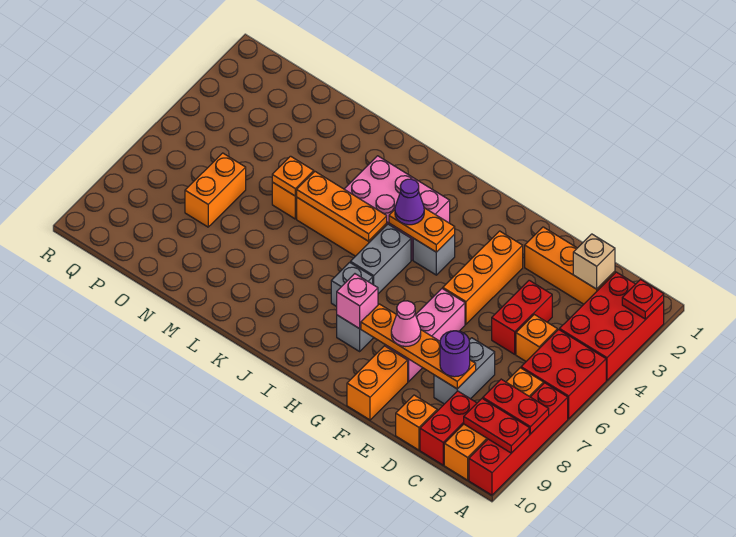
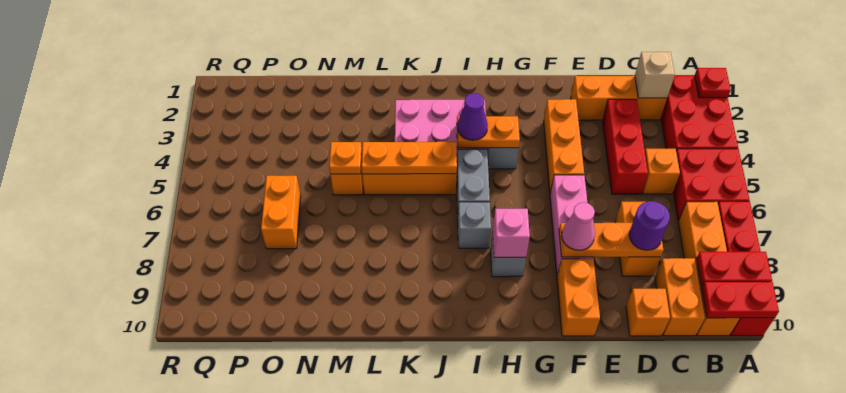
red 1x2 plate [483,379,549,434] -> red 1x2 plate moved to [702,282,779,318]
red 1x2 brick [420,391,477,465] -> orange 1x2 brick [655,258,705,336]
red 1x2 brick [492,280,552,354] -> red 1x3 brick [603,99,648,194]
grey 1x2 brick [434,338,495,404] -> orange 1x2 brick [615,202,661,276]
orange 1x4 plate [361,304,476,389] -> orange 1x3 plate [559,223,663,257]

